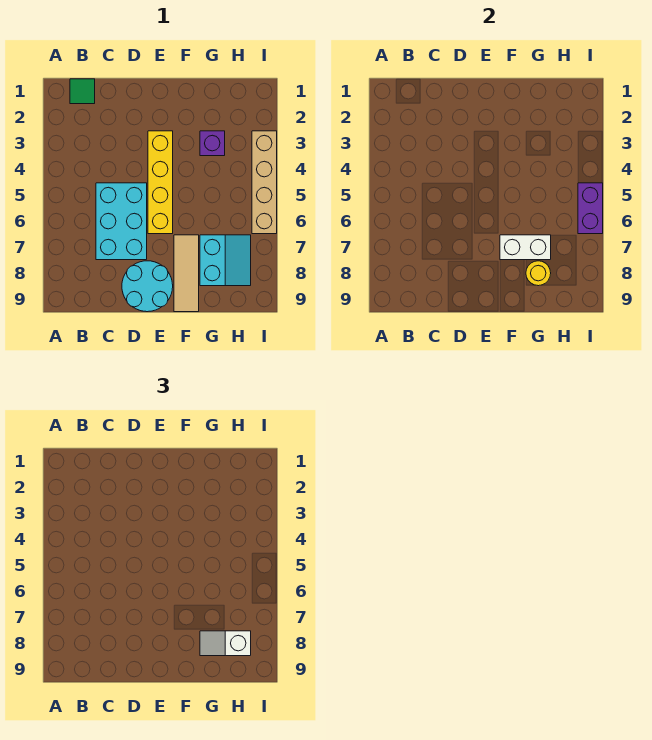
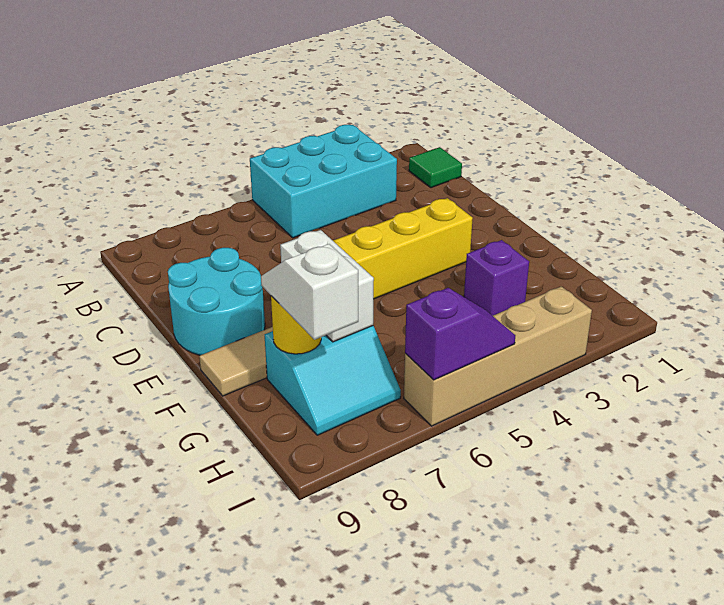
cyan 2x3 brick [96,183,147,260] -> cyan 2x3 brick moved to [250,125,397,238]
purple 1x2 brick [578,183,603,234] -> purple 1x2 slope [405,288,515,380]

